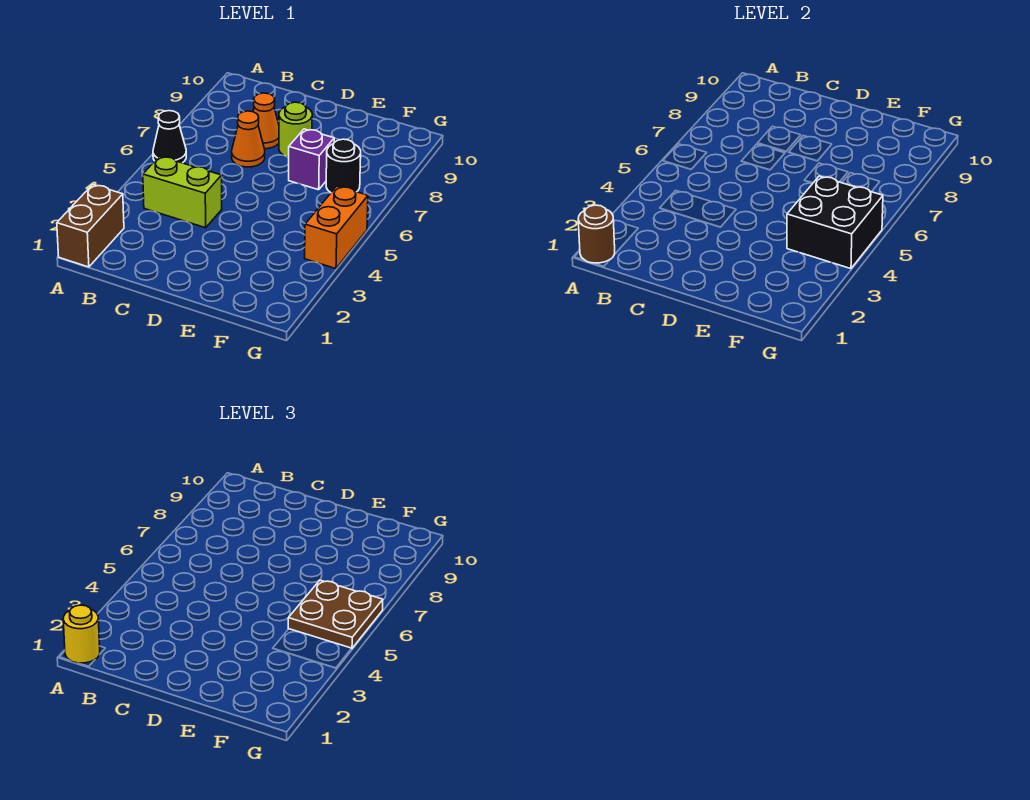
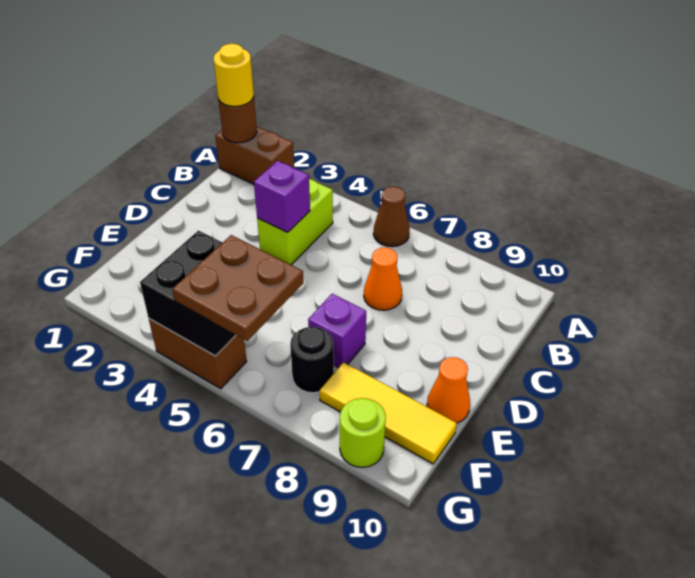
black 1x1 cone [153,111,186,163] -> brown 1x1 cone [373,187,410,247]
none -> purple 1x1 brick [254,161,310,232]
orange 1x1 cone [253,93,279,149] -> orange 1x1 cone moved to [427,357,470,423]
lime 1x1 round brick [279,102,312,157] -> lime 1x1 round brick moved to [340,398,386,467]
none -> yellow 1x3 tile [320,362,457,464]
orange 1x2 brick [305,186,368,269] -> brown 1x2 brick [149,319,247,389]

